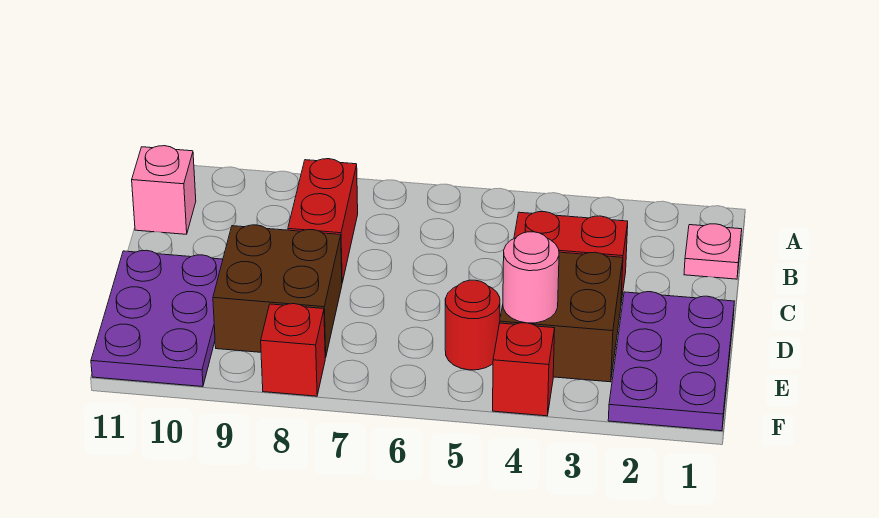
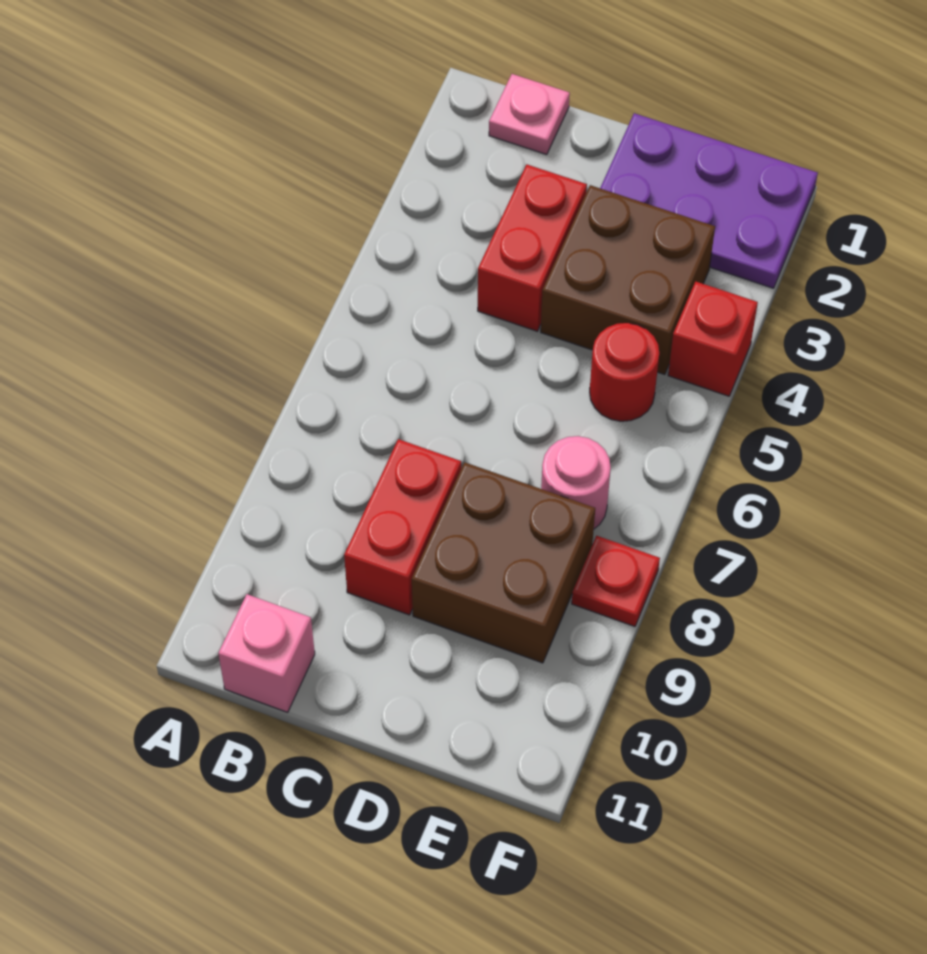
red 1x2 brick [288,159,358,282] -> red 1x2 brick turned to [344,439,461,615]
purple 2x3 plate [91,250,223,387] -> none
pink 1x1 round brick [503,232,559,323] -> pink 1x1 round brick moved to [541,436,611,529]
red 1x1 brick [261,304,325,396] -> red 1x1 plate [572,536,660,626]

